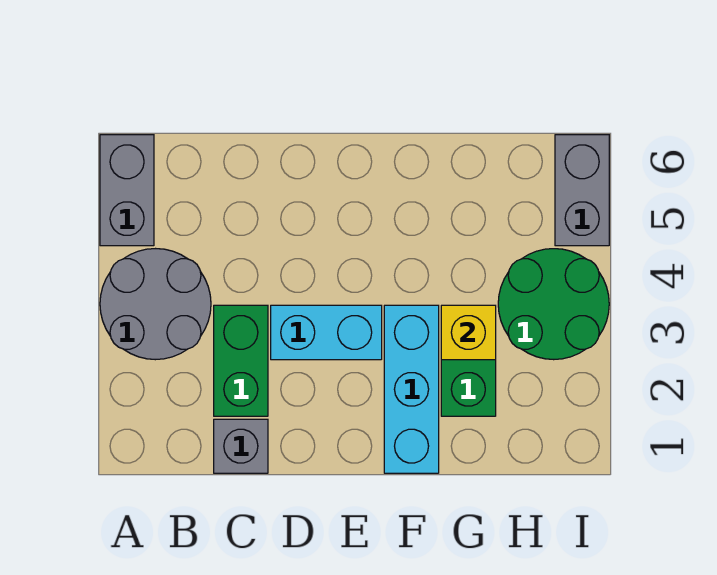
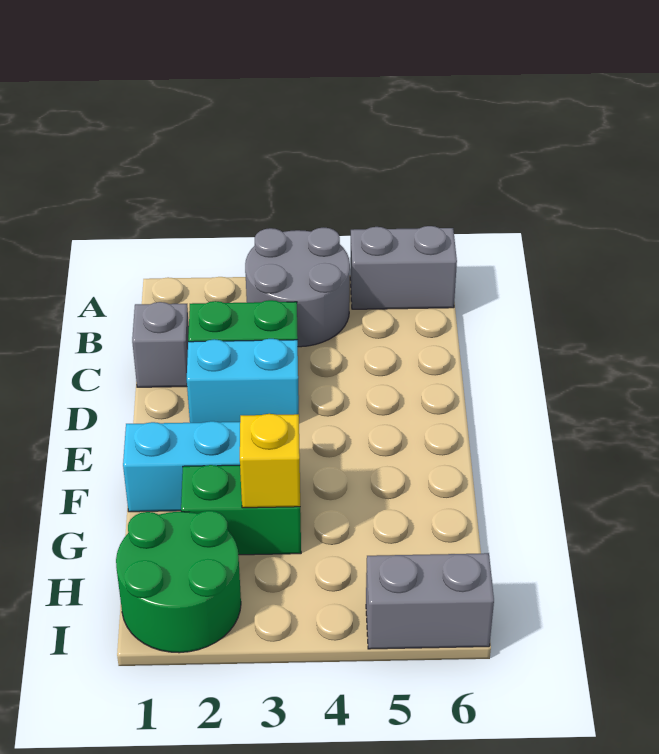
cyan 1x2 brick [271,305,382,360] -> cyan 1x2 brick turned to [187,339,299,423]
green 2x2 round brick [498,249,609,360] -> green 2x2 round brick moved to [116,511,241,653]

